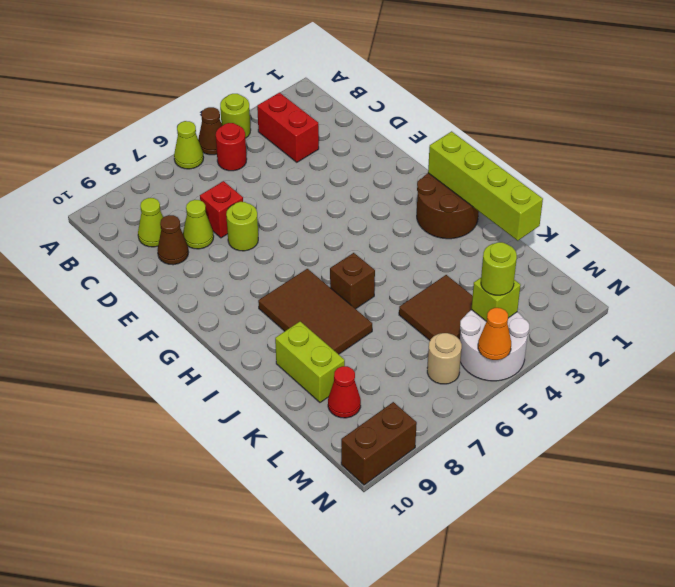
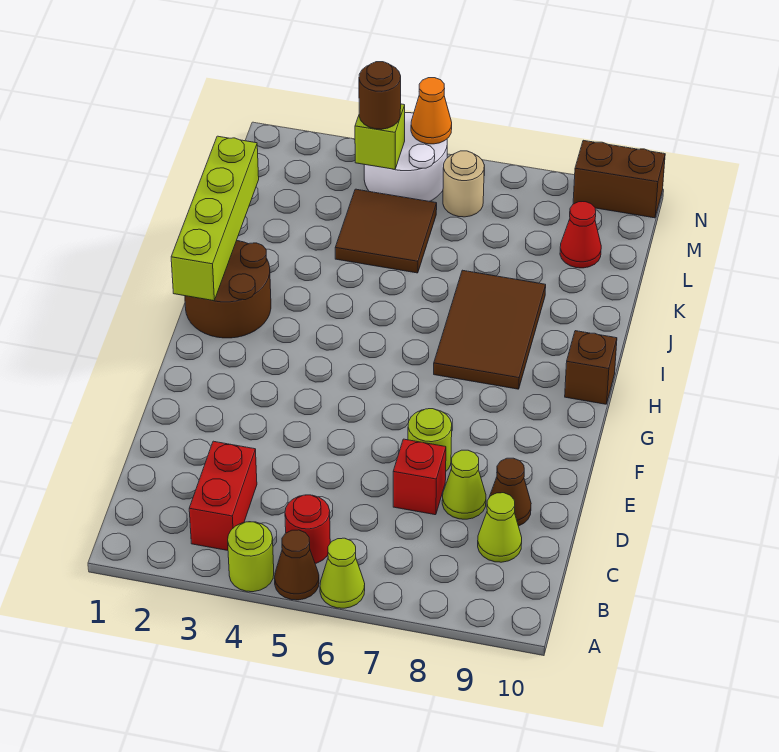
brown 1x1 brick [330,253,375,309] -> brown 1x1 brick moved to [565,331,617,404]
lime 1x2 brick [275,321,345,402] -> none
lime 1x1 round brick [481,242,517,295] -> brown 1x1 round brick [359,62,401,129]

